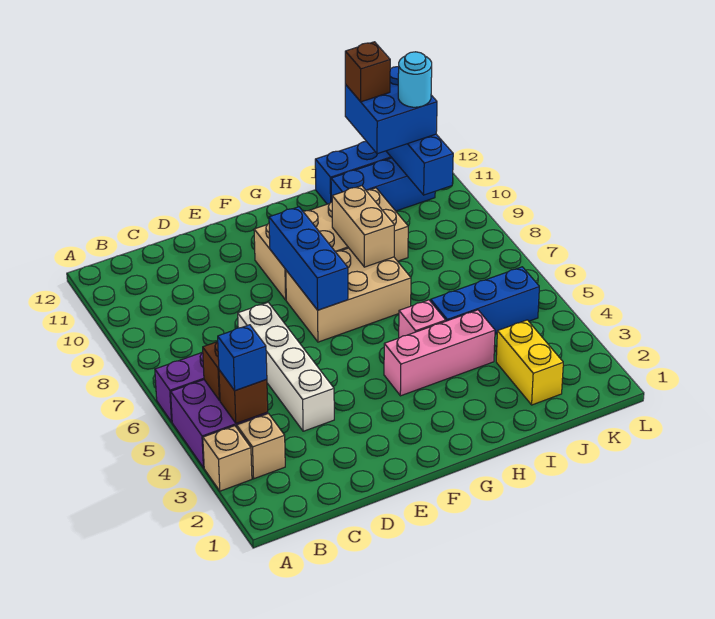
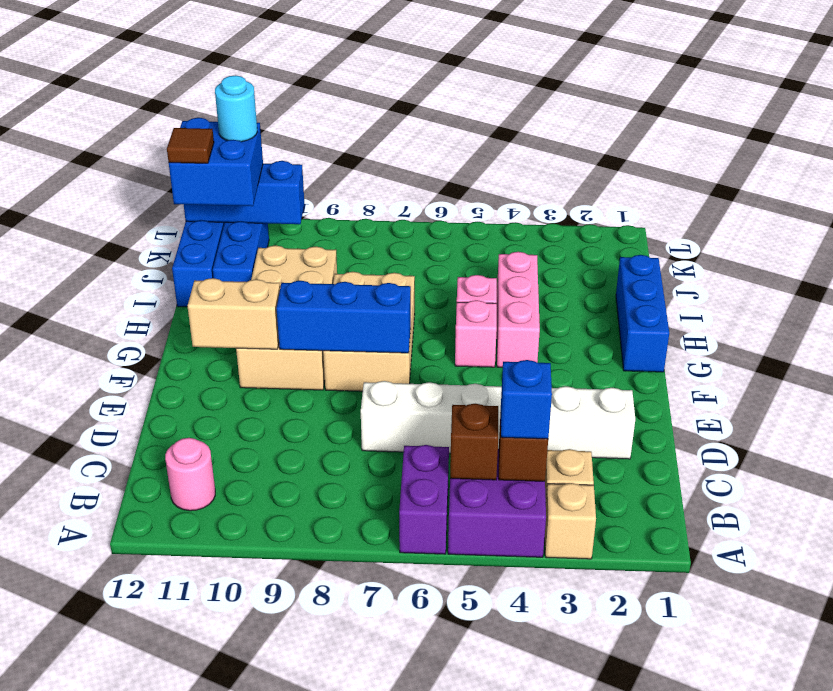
none -> pink 1x1 round brick [165,438,215,511]
white 1x4 brick [238,302,334,431] -> white 1x6 brick [361,381,635,459]
none -> pink 1x1 brick [455,300,497,367]
tan 1x2 brick [332,186,394,267] -> tan 1x2 brick moved to [187,278,280,349]
blue 1x3 brick [431,267,539,333] -> blue 1x3 brick moved to [616,255,669,372]
yellow 1x2 brick [496,320,563,405] -> none
brown 1x1 brick [345,42,390,102] -> brown 1x1 tile [167,128,214,163]

